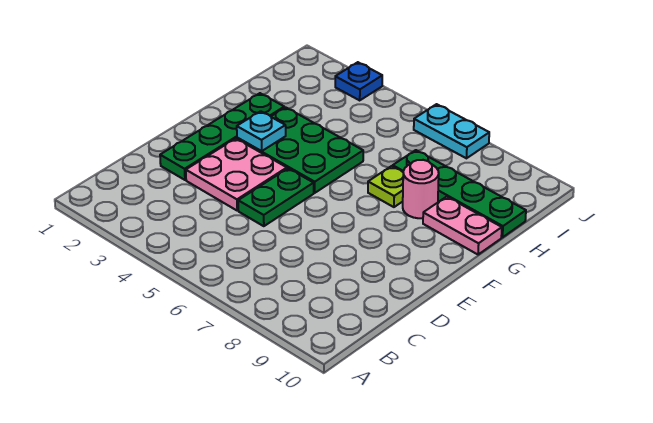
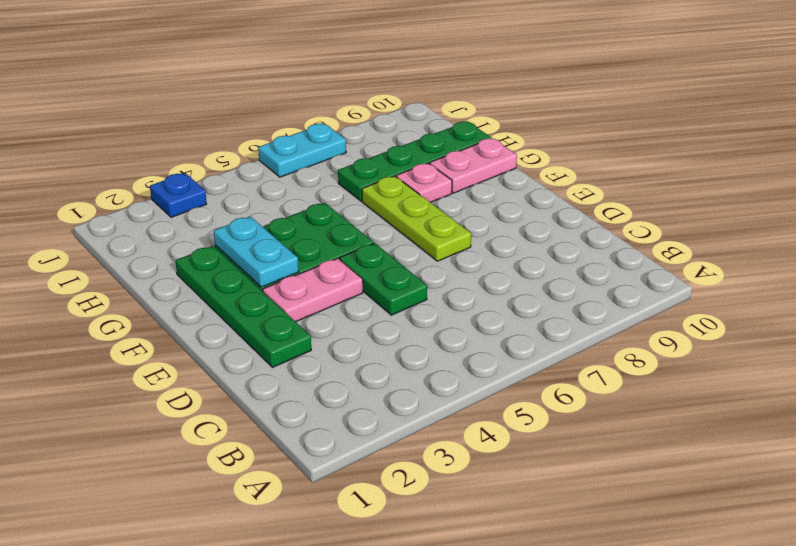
pink 2x2 plate [186,139,287,210] -> pink 1x2 plate [263,258,363,322]
cyan 1x1 plate [237,111,286,151] -> cyan 1x2 plate [214,217,299,287]
lime 1x1 plate [368,166,403,207] -> lime 1x3 plate [362,176,471,261]
pink 1x1 round brick [403,160,439,218] -> pink 1x1 plate [396,163,452,203]

